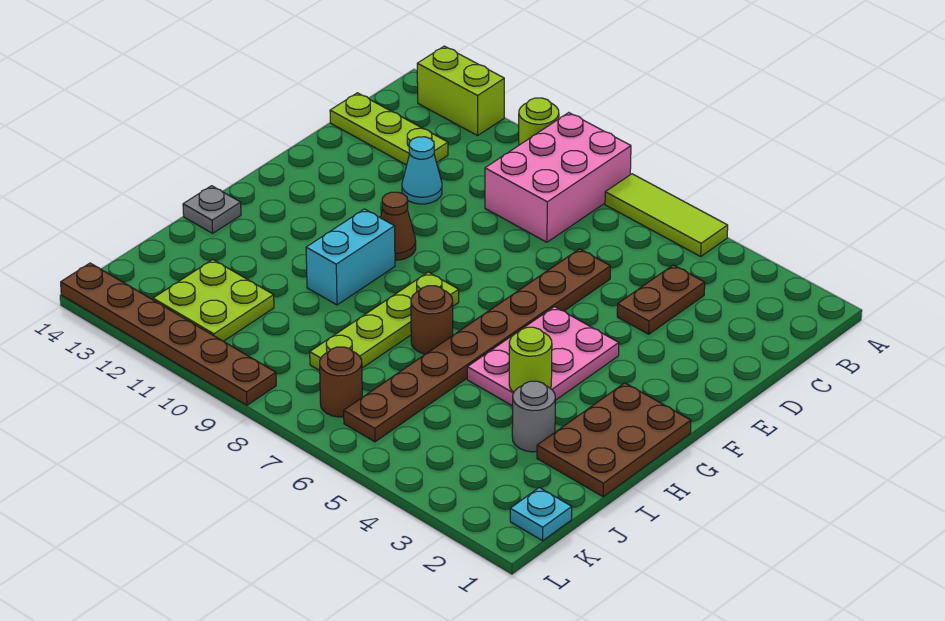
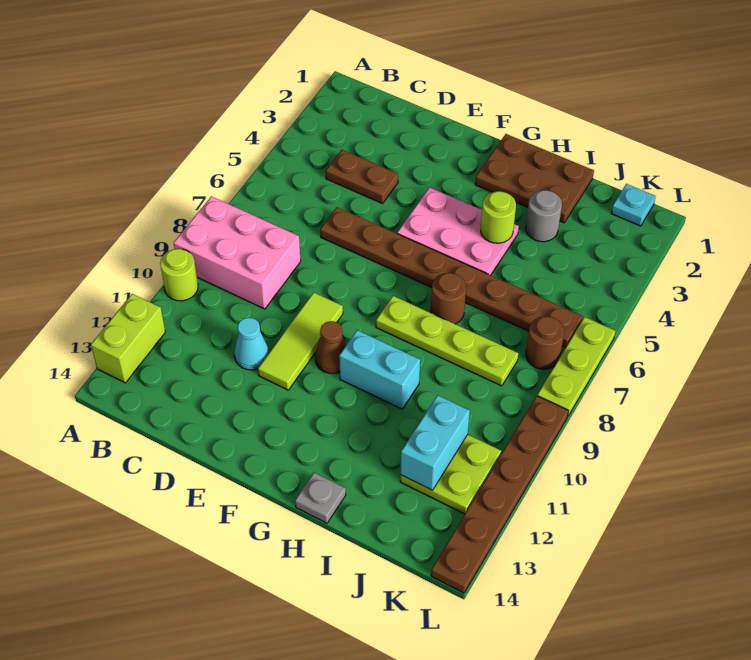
lime 1x3 tile [605,174,728,256] -> lime 1x3 tile moved to [258,293,343,390]
lime 1x3 plate [330,93,448,165] -> lime 1x3 plate moved to [537,317,615,416]
none -> cyan 1x2 brick [401,395,470,490]

